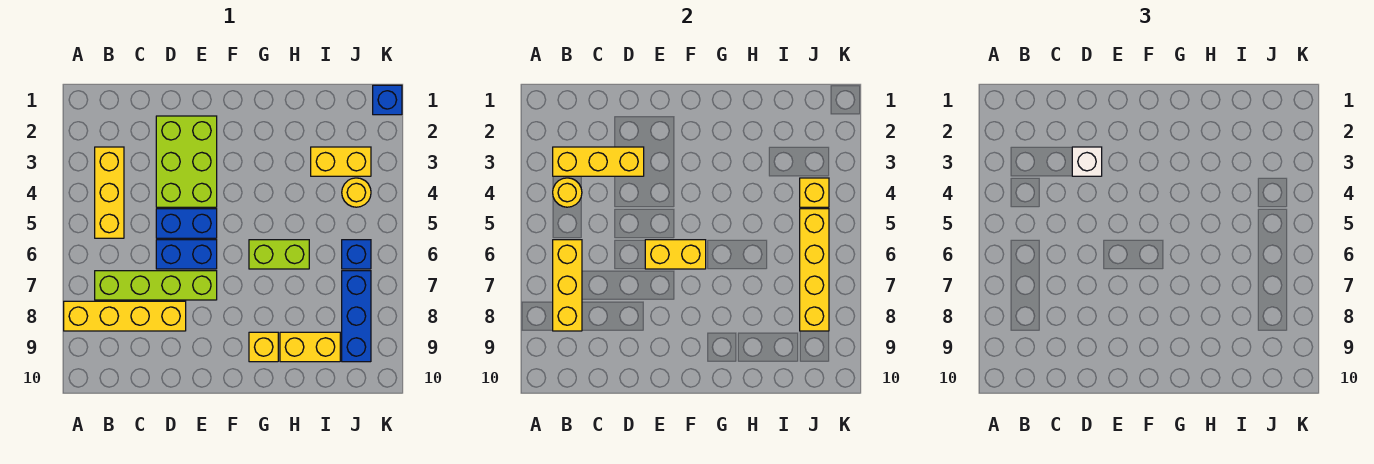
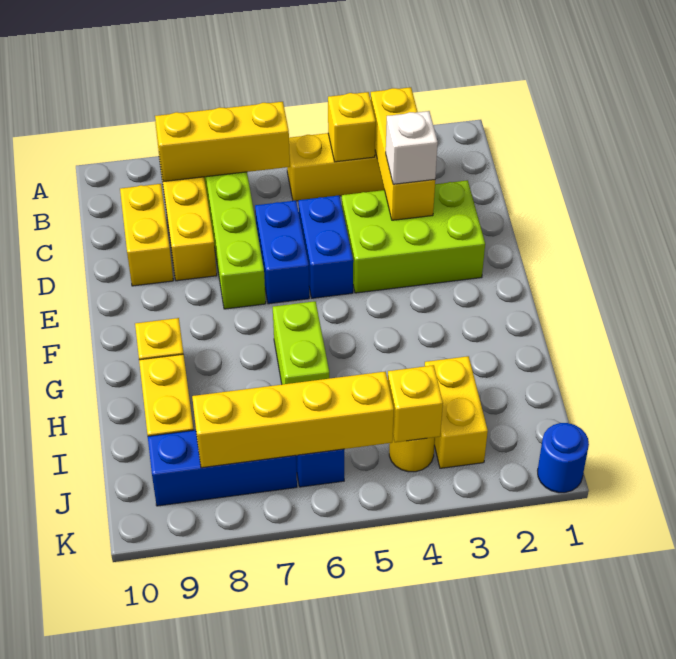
yellow 1x1 round brick [553,178,582,207] -> yellow 1x1 brick [328,92,376,162]
yellow 1x2 brick [645,240,706,269] -> yellow 1x2 brick moved to [120,184,173,286]
blue 1x1 brick [373,85,402,115] -> blue 1x1 round brick [538,423,589,493]

